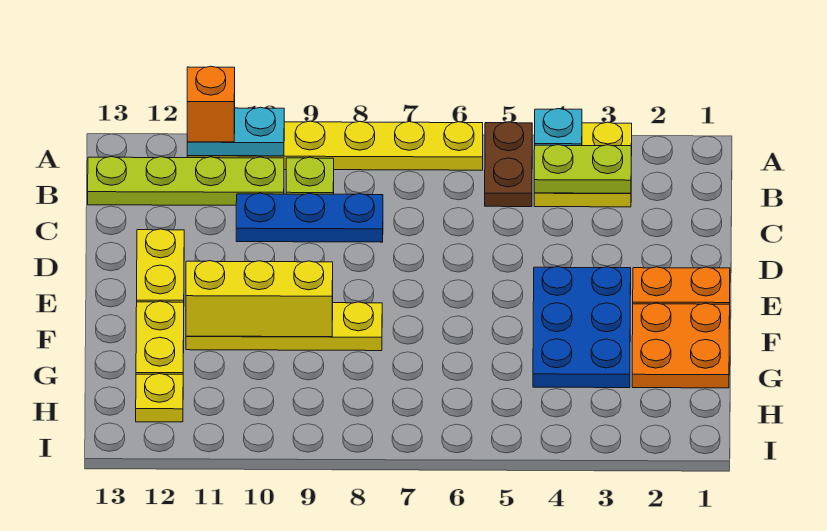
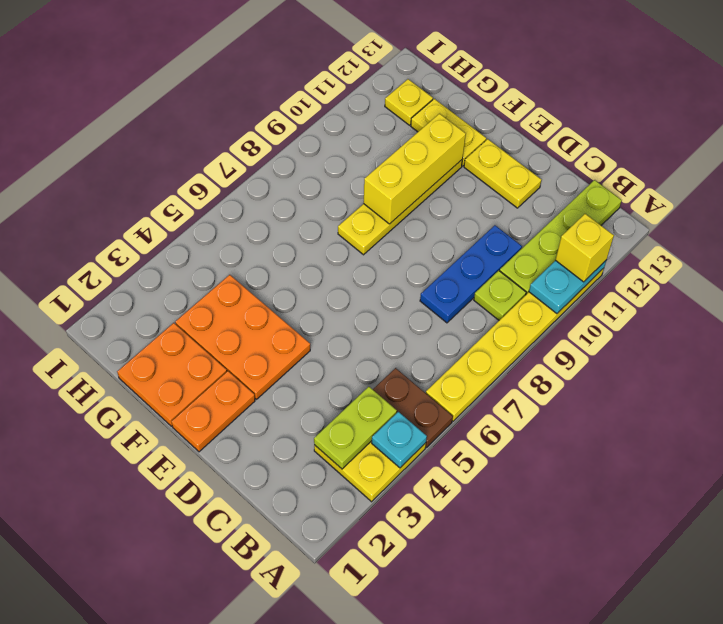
orange 1x1 brick [187,66,235,142] -> yellow 1x1 brick [556,214,614,282]
blue 2x3 plate [533,267,631,388] -> orange 2x3 plate [175,275,310,399]

